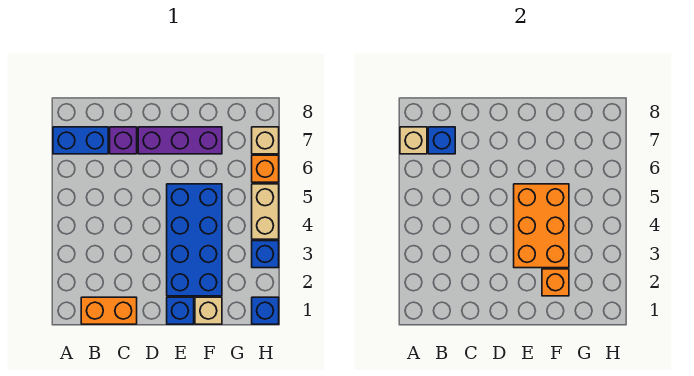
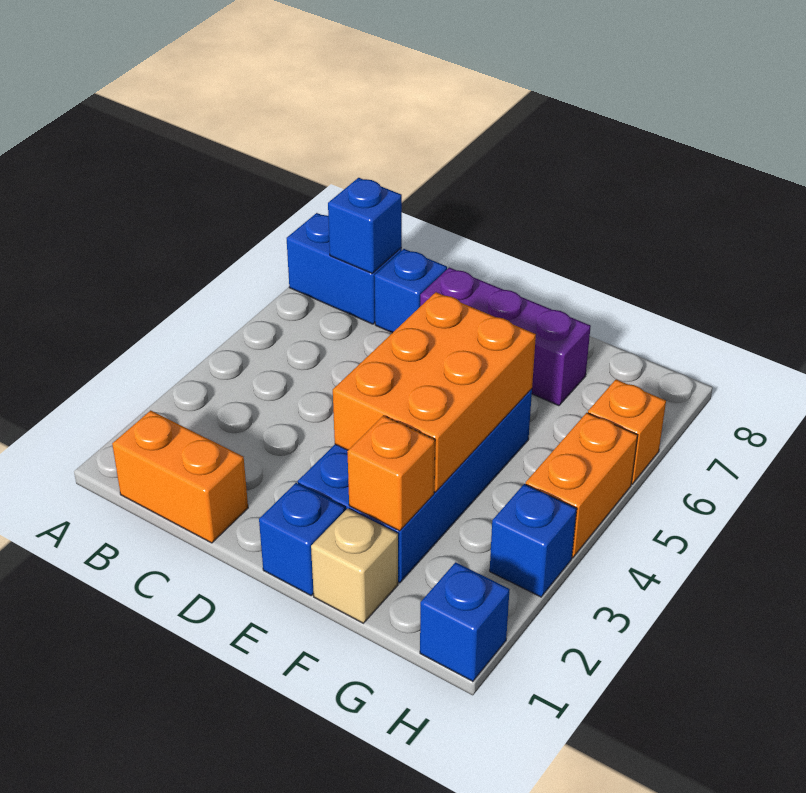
tan 1x1 brick [400,127,427,154] -> none
purple 1x1 brick [110,127,137,154] -> blue 1x1 brick [374,249,447,333]
tan 1x2 brick [252,184,279,239] -> orange 1x2 brick [526,413,638,558]
tan 1x1 brick [252,127,279,154] -> none

